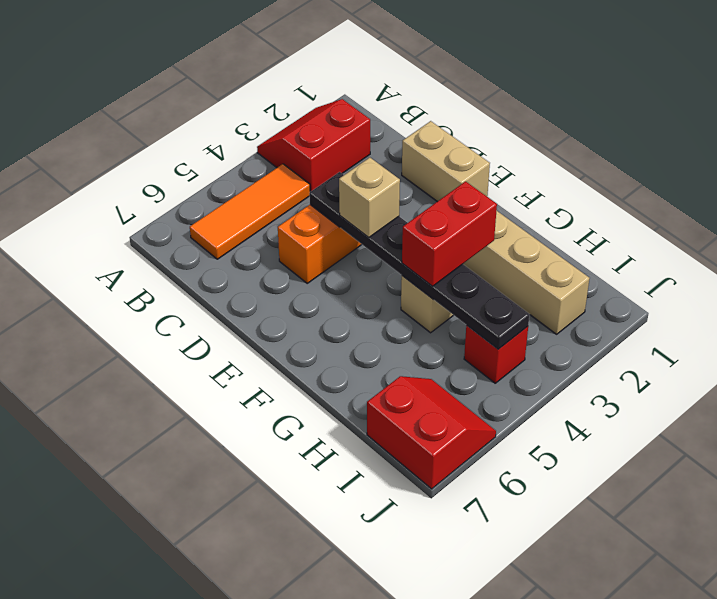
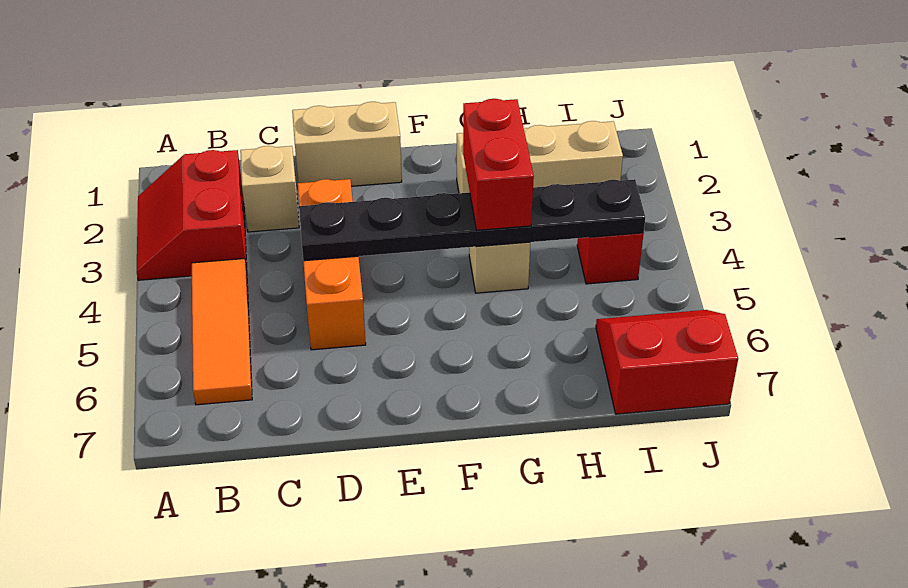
tan 1x1 brick [339,158,400,237] -> tan 1x1 brick moved to [240,146,299,232]

